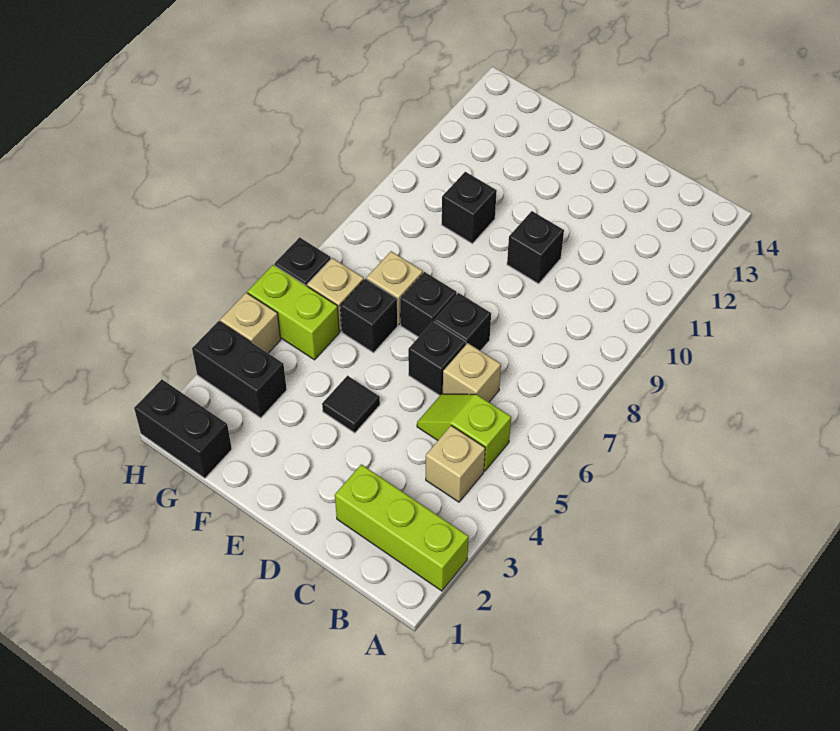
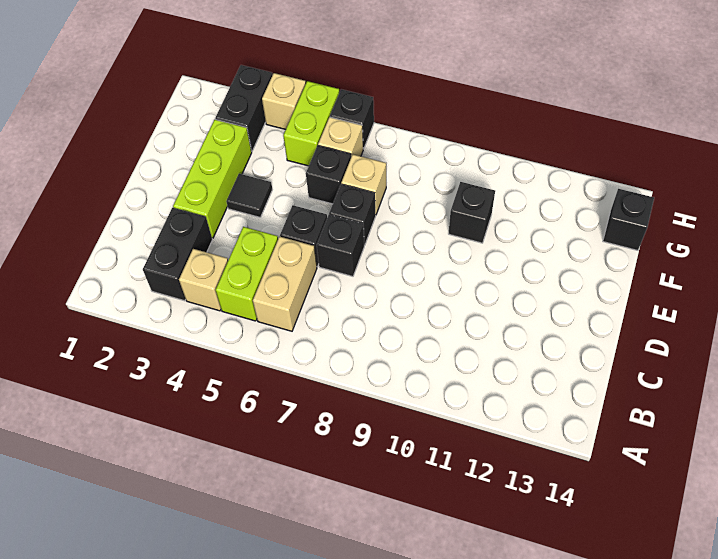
lime 1x3 brick [335,464,469,591] -> lime 1x3 brick moved to [173,120,252,238]
lime 1x2 slope [417,394,511,471] -> lime 1x2 brick [216,227,278,321]
tan 1x1 brick [443,343,501,402] -> tan 1x2 brick [253,237,317,331]
black 1x1 brick [507,211,564,284] -> black 1x1 brick moved to [603,189,654,250]
black 1x2 brick [134,380,232,478] -> black 1x2 brick moved to [143,208,212,301]

